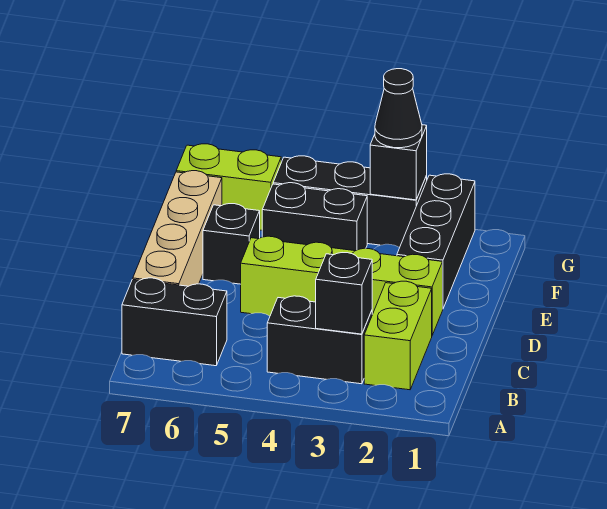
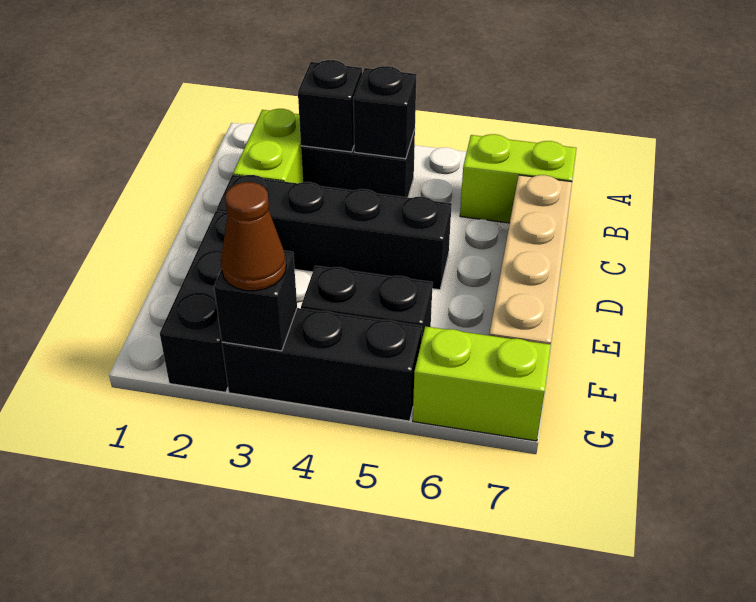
black 1x2 brick [122,278,227,366] -> lime 1x2 brick [460,134,576,223]
lime 1x4 brick [241,236,443,335] -> black 1x4 brick [217,175,452,290]
black 1x1 brick [203,204,260,284] -> black 1x1 brick moved to [353,66,417,159]
black 1x1 cone [375,69,422,148] -> brown 1x1 cone [221,182,286,291]

